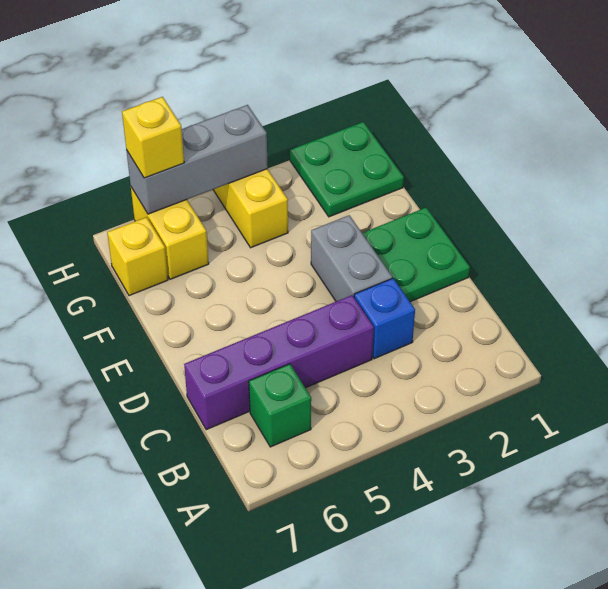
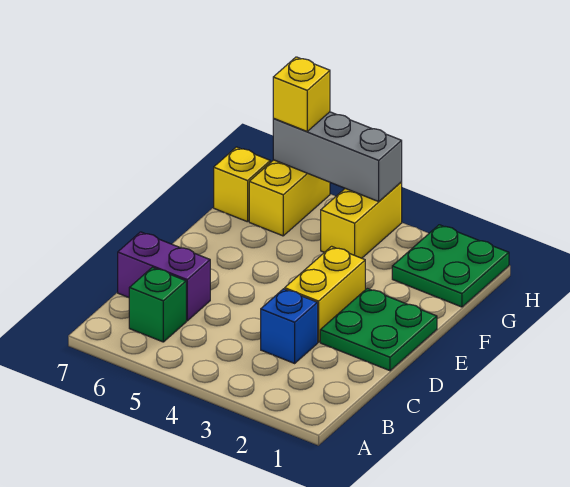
purple 1x4 brick [184,295,374,430] -> purple 1x2 brick [118,232,210,321]
grey 1x2 brick [311,215,392,301] -> yellow 1x2 brick [285,246,365,342]

